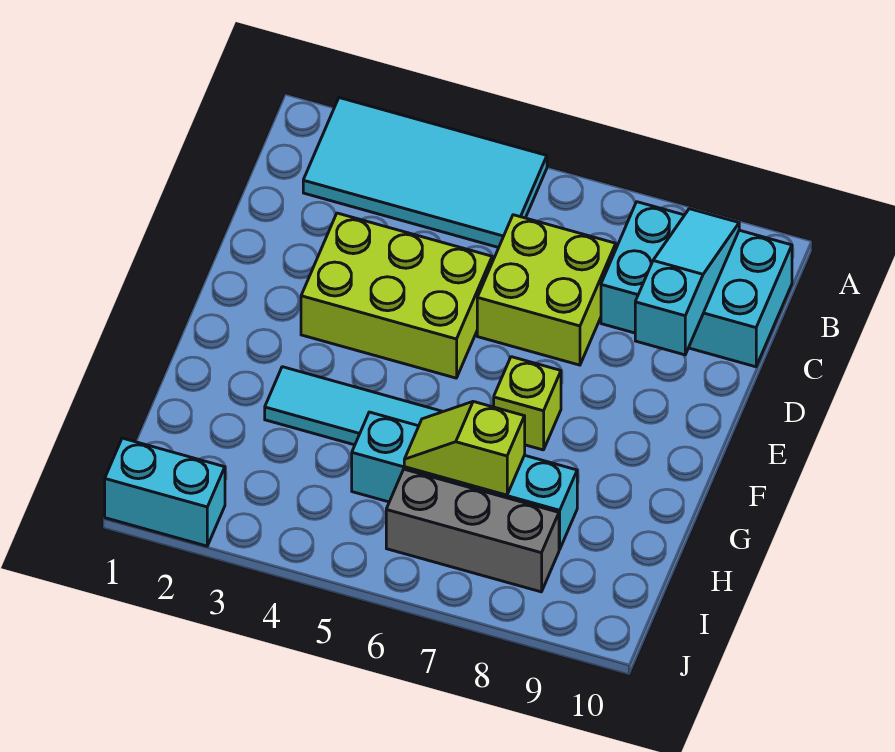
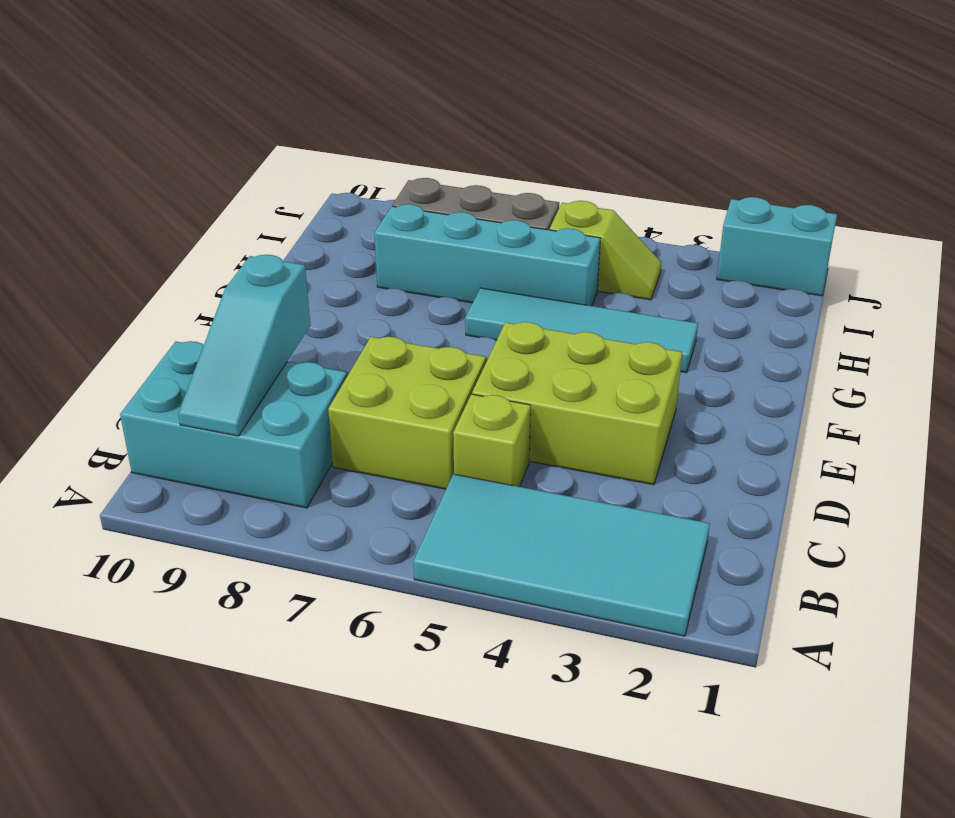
lime 1x1 brick [494,357,561,450] -> lime 1x1 brick moved to [453,394,531,487]
lime 1x2 slope [404,402,525,495] -> lime 1x2 slope moved to [550,201,662,300]

